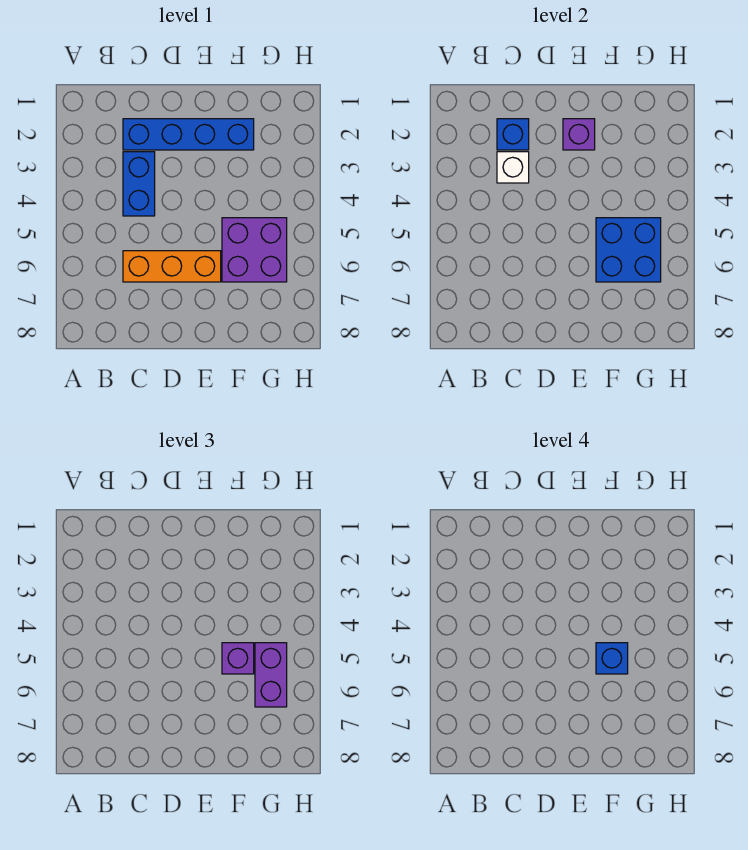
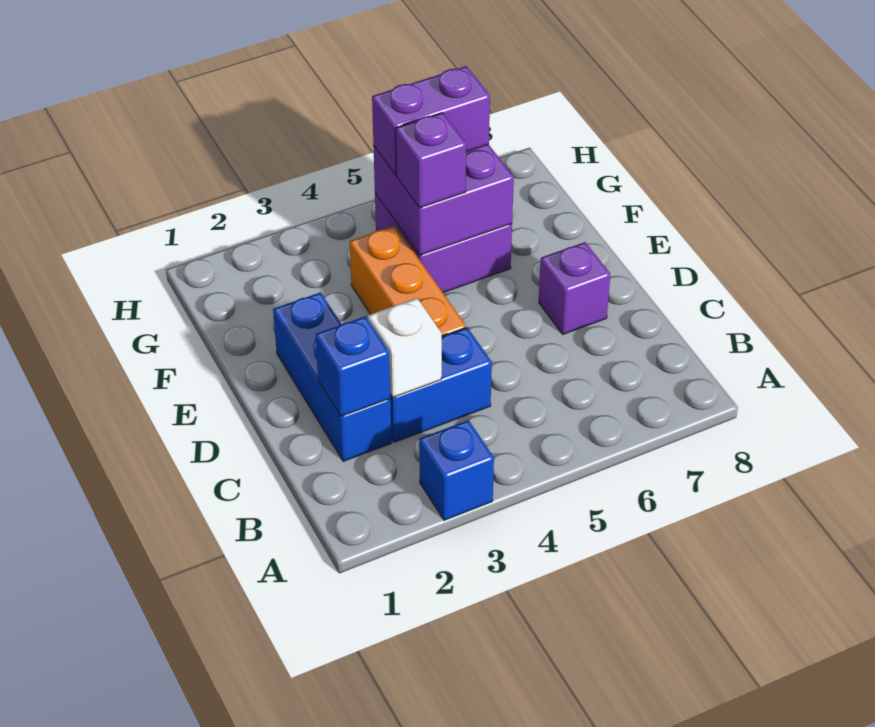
blue 1x4 brick [123,119,254,150] -> blue 1x3 brick [273,292,391,461]
orange 1x3 brick [123,251,221,282] -> orange 1x3 brick moved to [350,226,466,336]
purple 1x1 brick [563,119,595,150] -> purple 1x1 brick moved to [539,242,610,334]
blue 2x2 brick [596,218,661,282] -> purple 2x2 brick [373,144,514,255]
blue 1x1 brick [596,643,628,674] -> blue 1x1 brick moved to [419,420,494,520]

